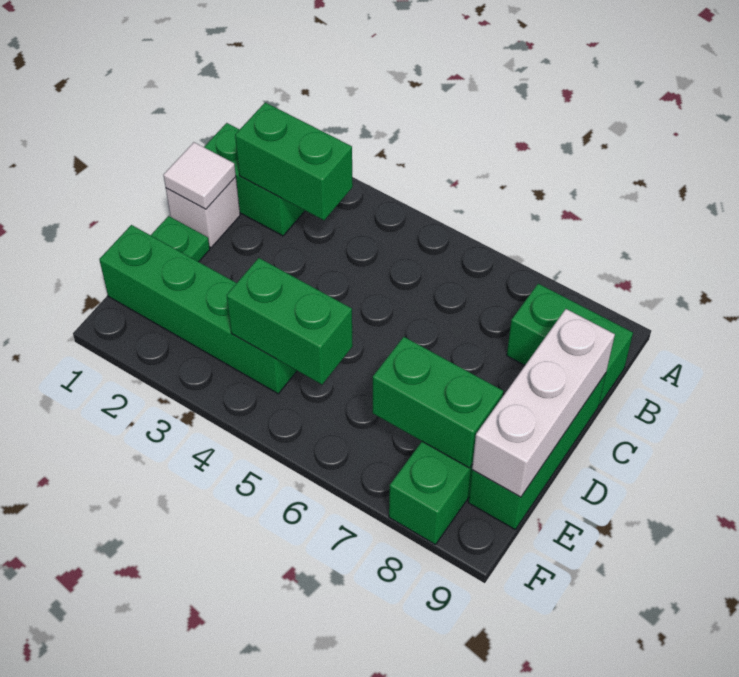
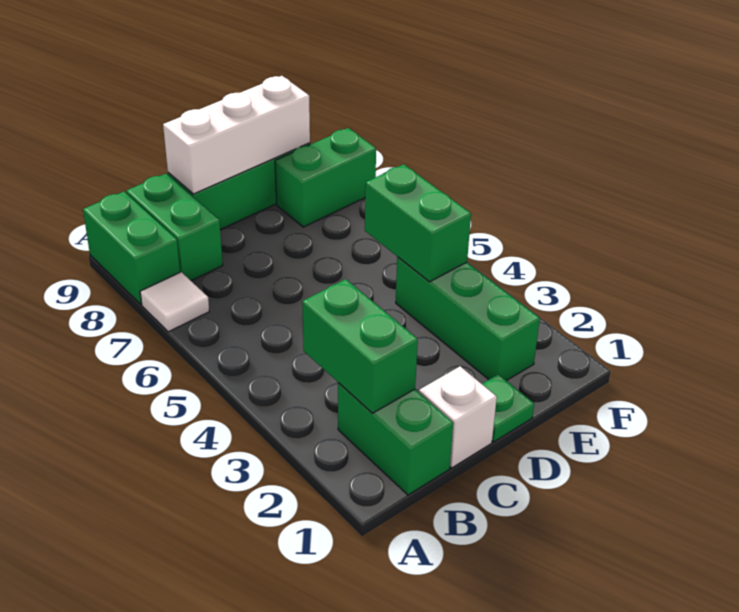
white 1x1 tile [163,142,236,209] -> white 1x1 tile moved to [140,272,209,332]
green 1x4 brick [99,225,297,394] -> green 1x3 brick [396,257,540,381]
green 1x2 brick [373,337,503,468] -> green 1x2 brick moved to [83,192,180,304]

